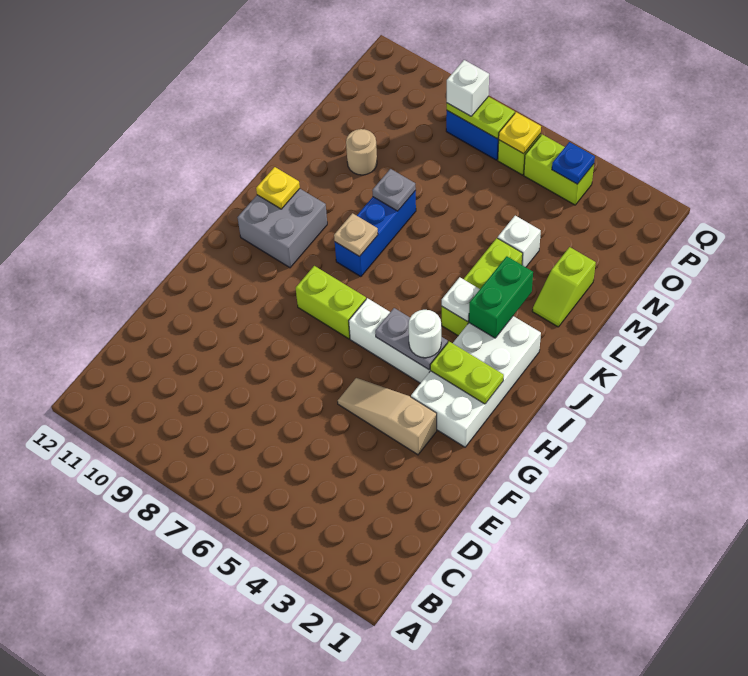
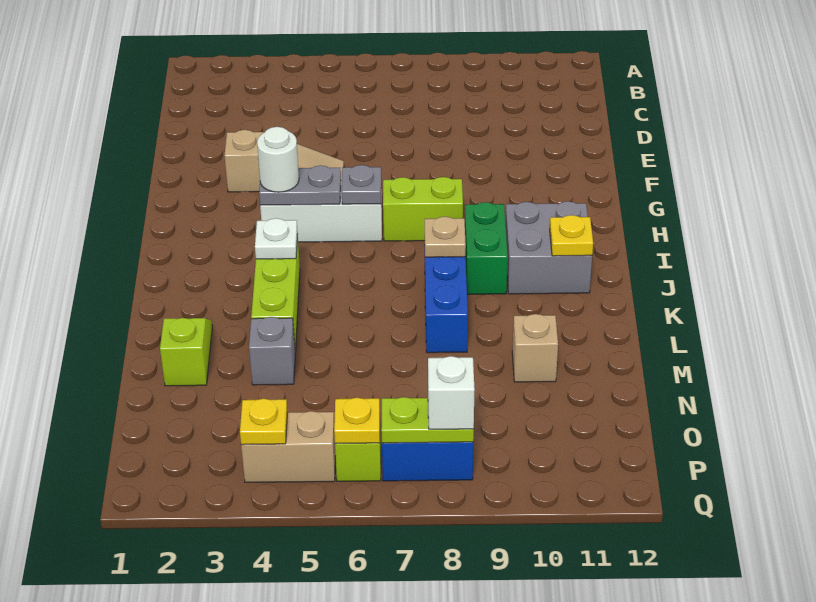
white 2x4 brick [411,316,541,447] -> none
lime 1x2 plate [430,342,504,404] -> none
green 1x2 brick [469,256,533,338] -> green 1x2 brick moved to [465,202,508,294]
grey 1x1 plate [372,169,416,211] -> grey 1x1 plate moved to [342,165,381,204]
white 1x1 brick [498,216,541,267] -> grey 1x1 brick [249,317,295,385]
tan 1x1 round brick [346,129,377,175] -> tan 1x1 brick [512,314,558,382]
lime 1x2 brick [524,134,594,205] -> tan 1x2 brick [241,411,335,482]
blue 1x1 plate [552,142,595,184] -> yellow 1x1 plate [240,399,287,445]

